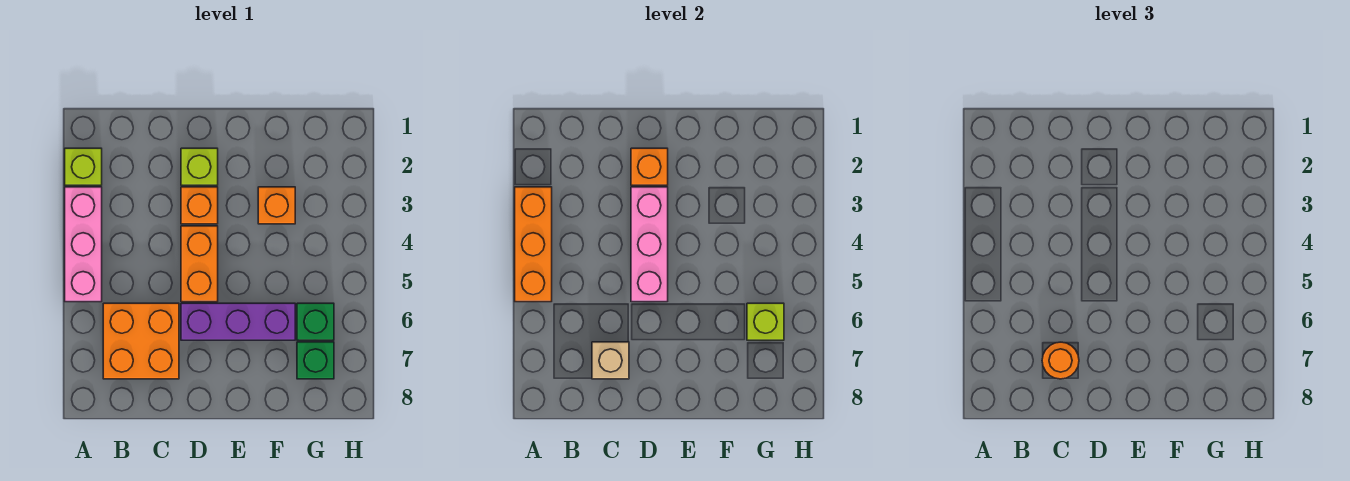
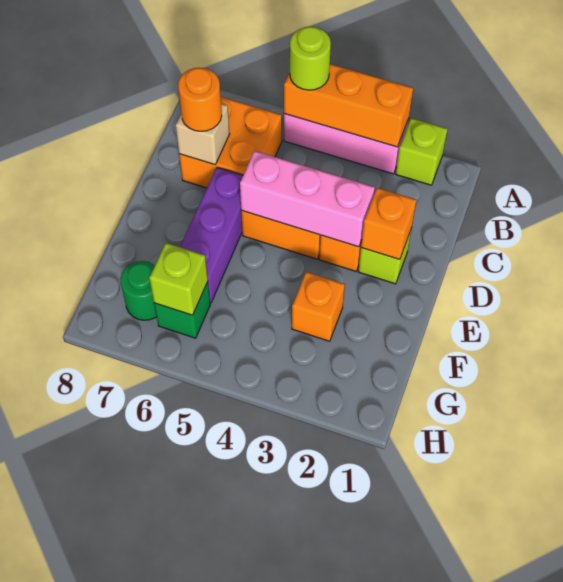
none -> lime 1x1 round brick [290,27,331,90]
green 1x1 brick [297,342,334,379] -> green 1x1 round brick [120,261,157,320]

